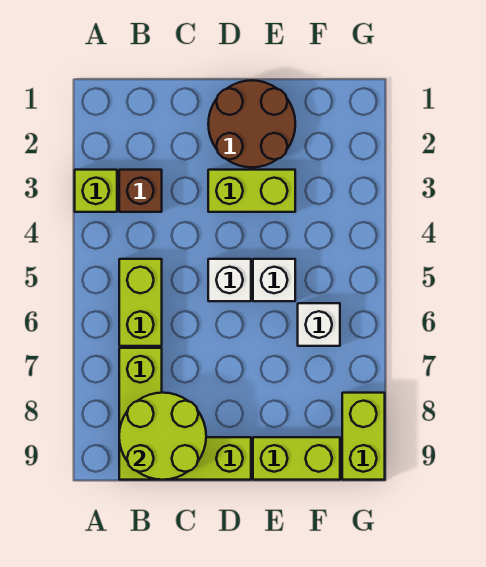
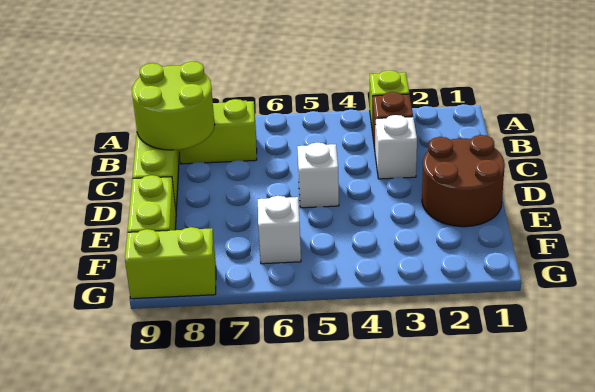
lime 1x2 brick [119,259,162,346] -> none
lime 1x2 brick [208,170,295,212] -> none
white 1x1 brick [253,259,295,301] -> white 1x1 brick moved to [375,115,417,179]

